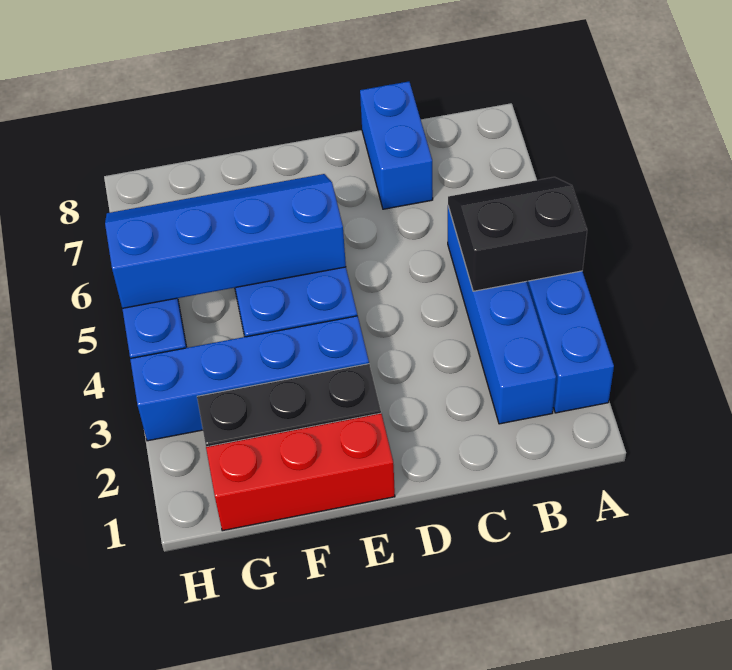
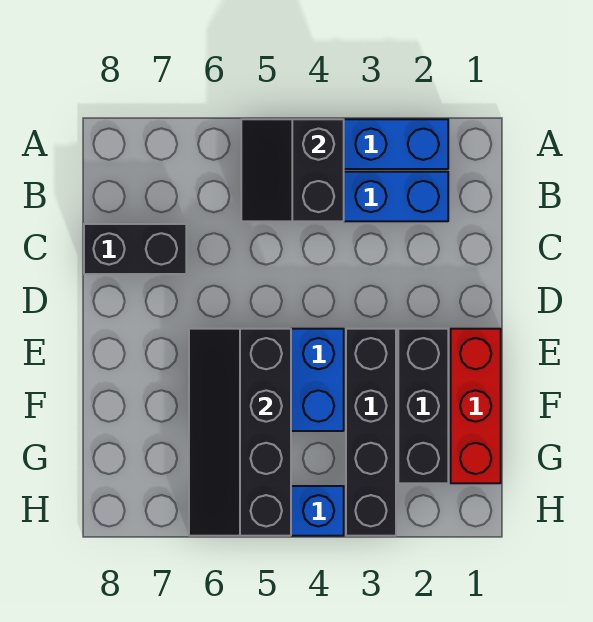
blue 1x2 brick [360,81,433,209] -> black 1x2 brick [84,224,186,274]
blue 1x4 brick [130,316,369,441] -> black 1x4 brick [346,329,396,536]
blue 2x4 slope [105,174,346,308] -> black 2x4 slope [189,329,291,536]

